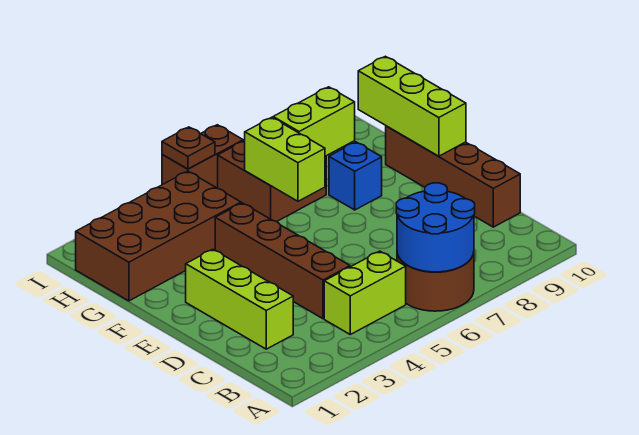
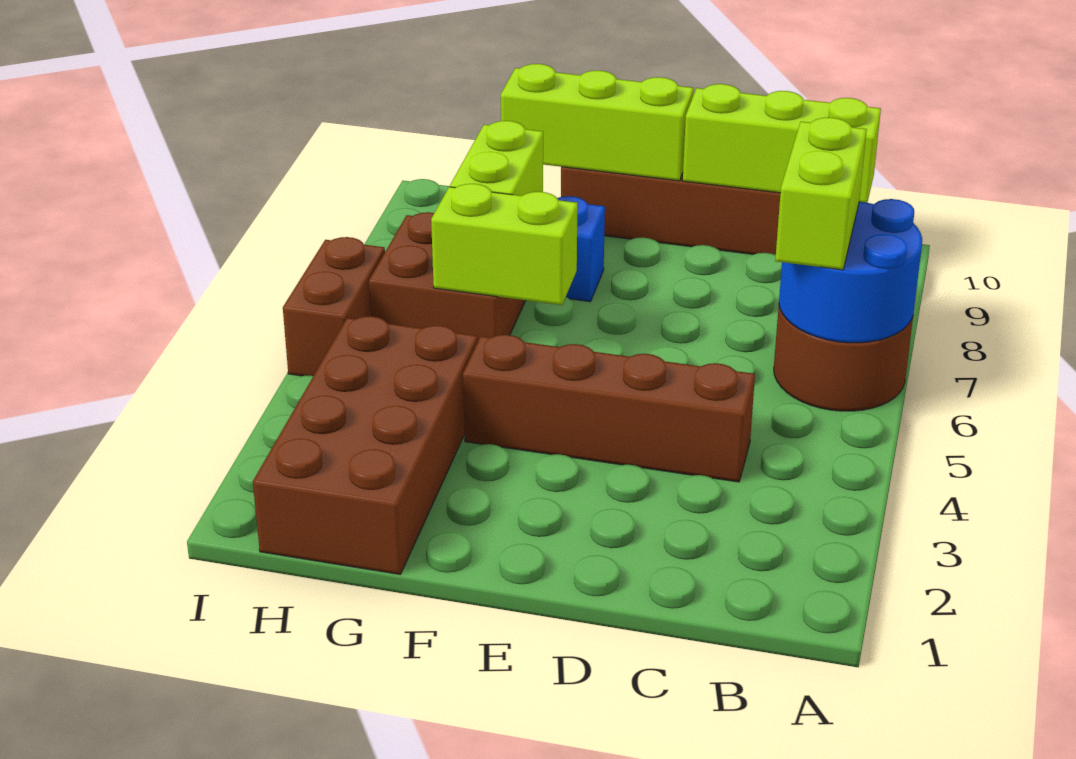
lime 1x2 brick [324,251,406,334] -> lime 1x2 brick moved to [775,117,867,270]
lime 1x3 brick [186,249,293,349] -> lime 1x3 brick moved to [683,84,881,203]
brown 1x1 plate [162,127,215,169] -> none

